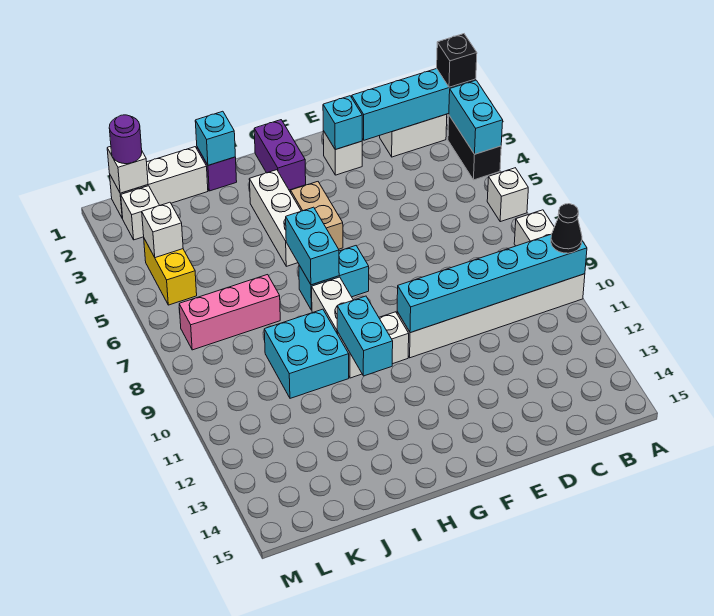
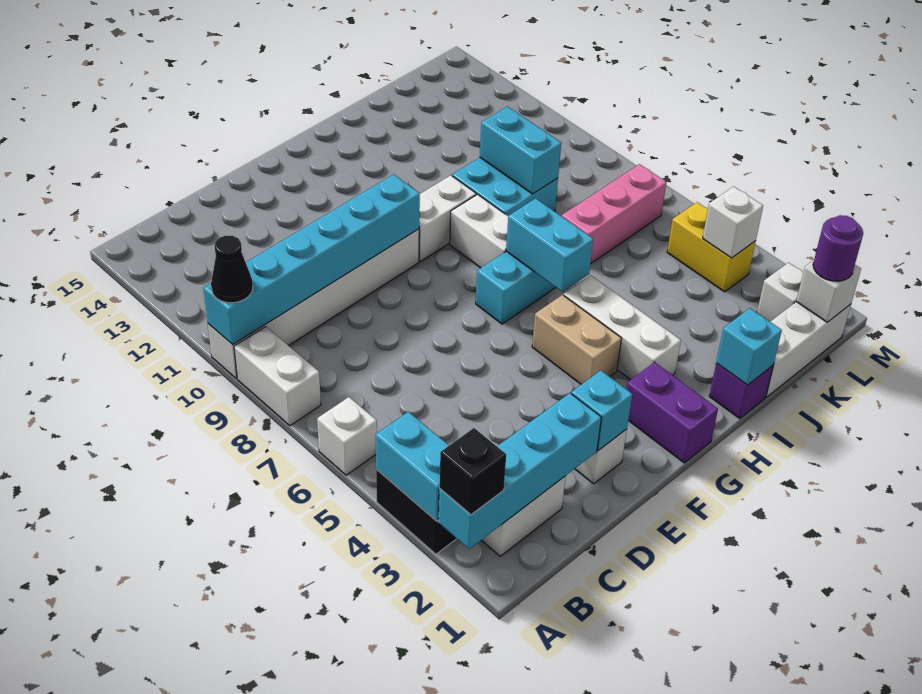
cyan 1x2 brick [337,296,393,376] -> cyan 1x2 brick moved to [480,107,561,194]

